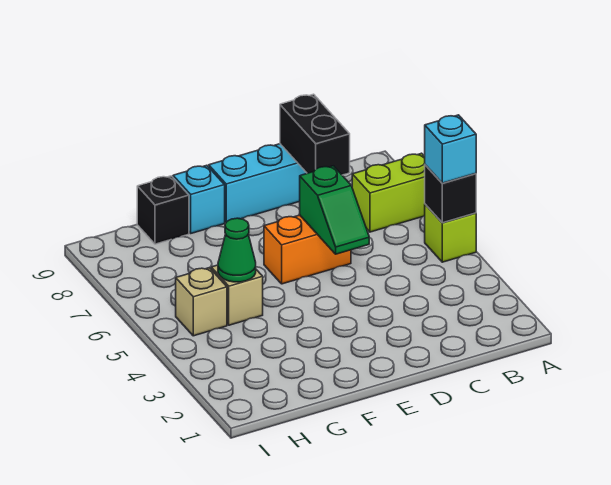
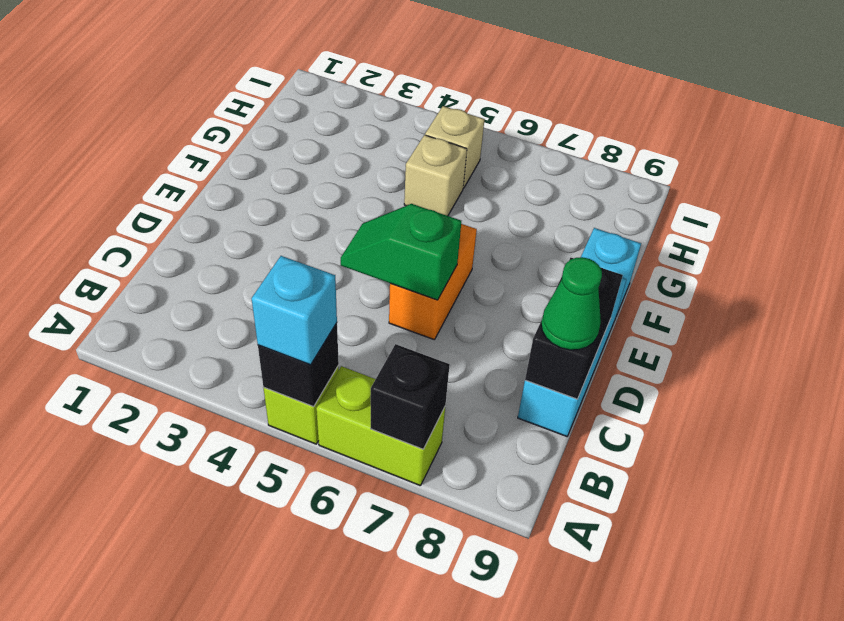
lime 1x2 brick [352,153,425,232] -> lime 1x2 brick turned to [316,366,445,486]
black 1x2 brick [280,94,350,175] -> black 1x2 brick turned to [525,258,623,399]
green 1x1 cone [218,218,256,282] -> green 1x1 cone moved to [541,257,602,350]
black 1x1 brick [137,176,189,244] -> black 1x1 brick moved to [371,344,450,449]

